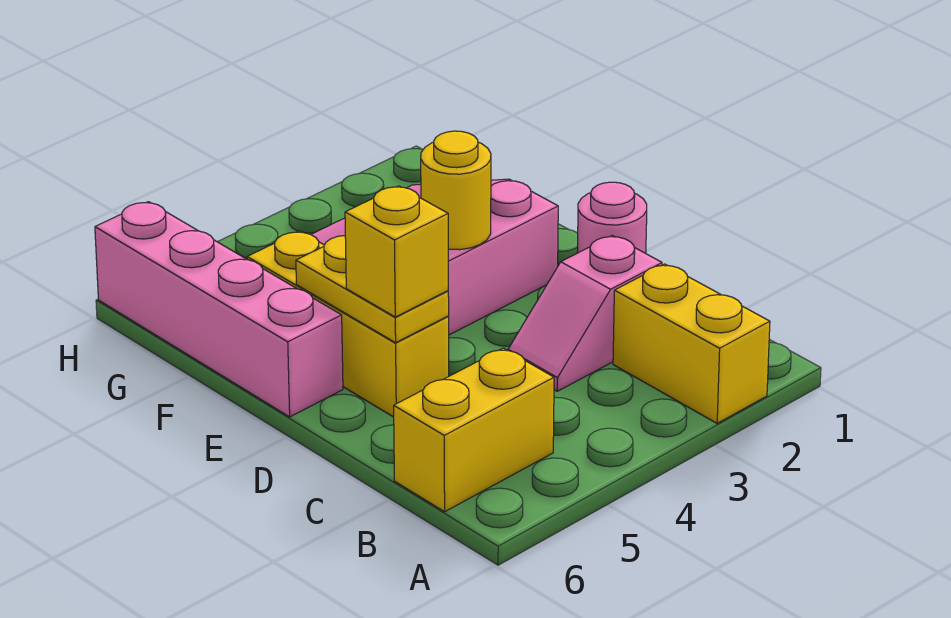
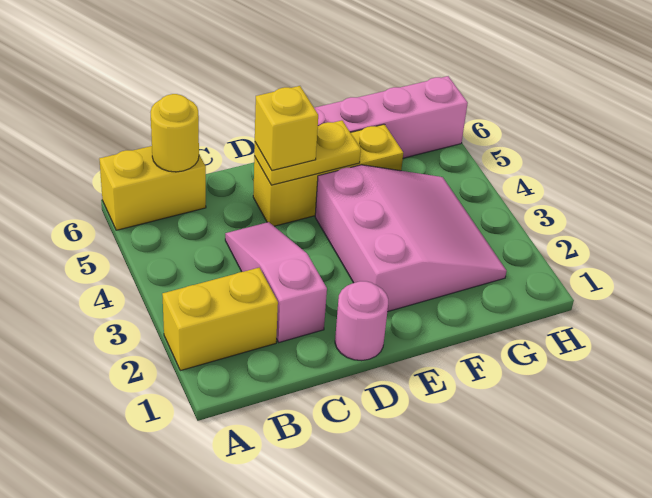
yellow 1x2 brick [394,348,554,512] -> yellow 1x2 brick turned to [99,146,206,230]
pink 1x2 slope [508,236,662,391] -> pink 1x3 slope [225,222,327,342]
yellow 1x1 round brick [421,131,491,250] -> yellow 1x1 round brick moved to [151,94,199,172]

